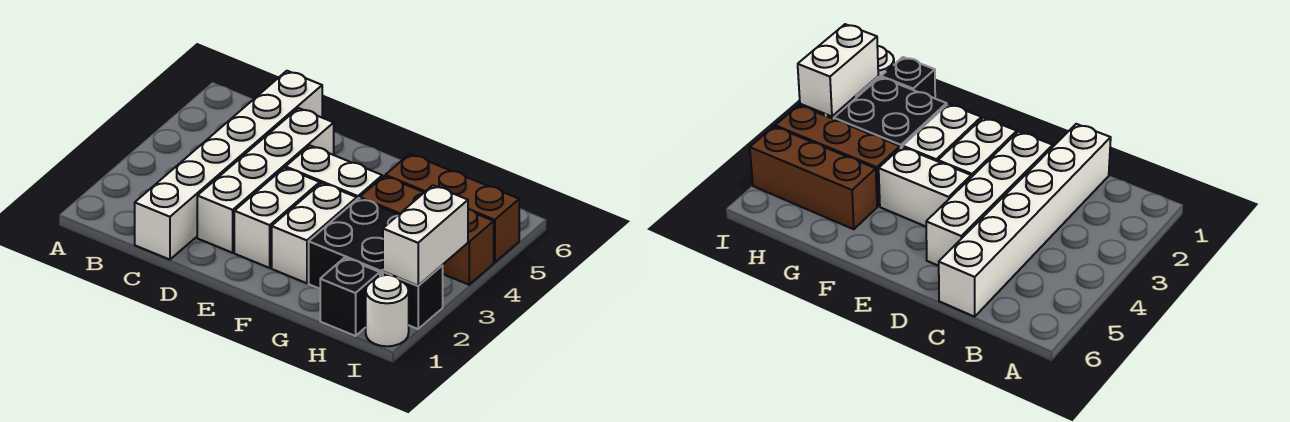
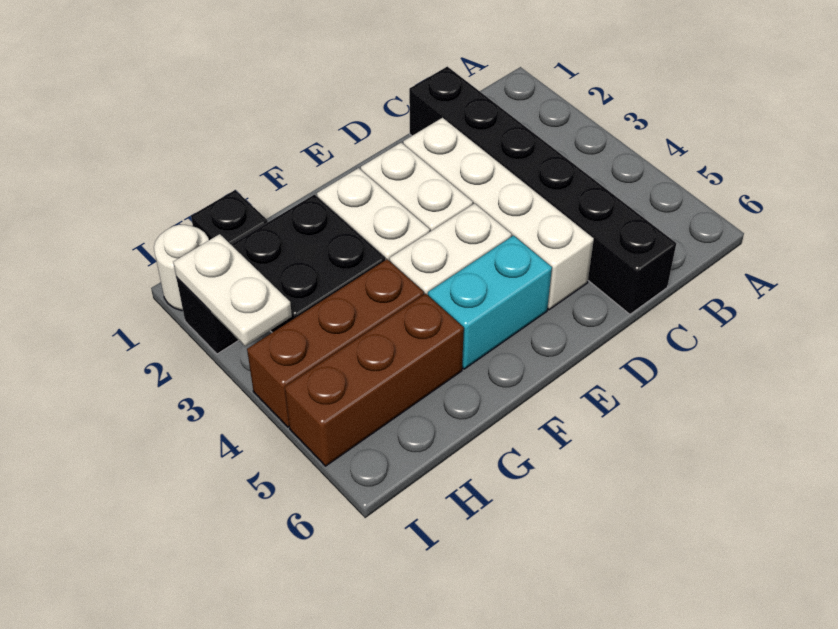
white 1x6 brick [135,71,322,260] -> black 1x6 brick [409,66,676,314]
none -> cyan 1x2 brick [428,236,552,369]
white 1x2 brick [383,185,468,286] -> white 1x2 plate [173,234,292,346]

